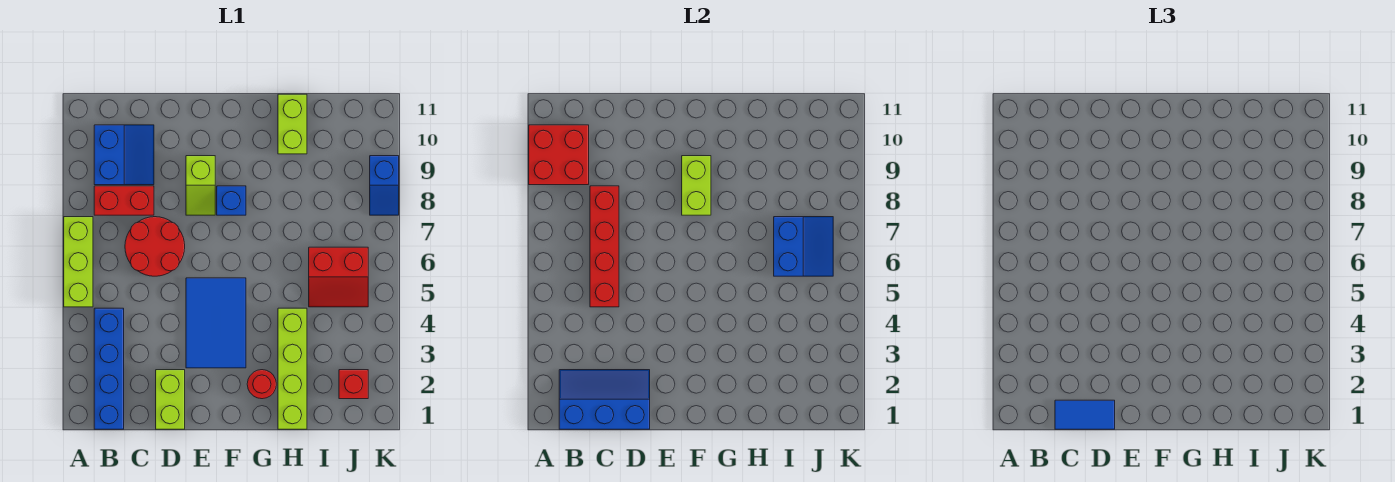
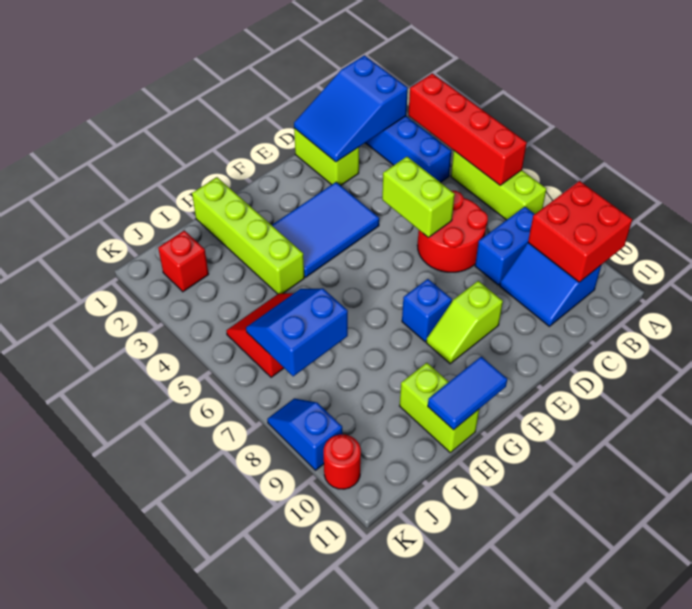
blue 2x3 slope [559,370,650,429] -> blue 2x3 slope turned to [294,55,408,162]
red 1x2 brick [94,186,154,215] -> blue 1x2 brick [475,207,535,285]
blue 1x2 tile [1055,400,1115,429] -> blue 1x2 tile moved to [428,357,507,430]
red 1x4 brick [590,186,619,307] -> red 1x4 brick moved to [408,73,527,185]
blue 2x3 tile [186,278,246,368] -> blue 2x3 tile turned to [272,182,379,277]
lime 1x2 slope [186,156,215,215] -> lime 1x2 slope turned to [426,281,503,364]
lime 1x2 brick [682,156,711,215] -> lime 1x2 brick moved to [382,157,455,238]
red 1x1 round brick [247,370,276,399] -> red 1x1 round brick moved to [324,434,361,489]
blue 2x2 slope [774,217,833,276] -> blue 2x2 slope turned to [246,288,348,376]

